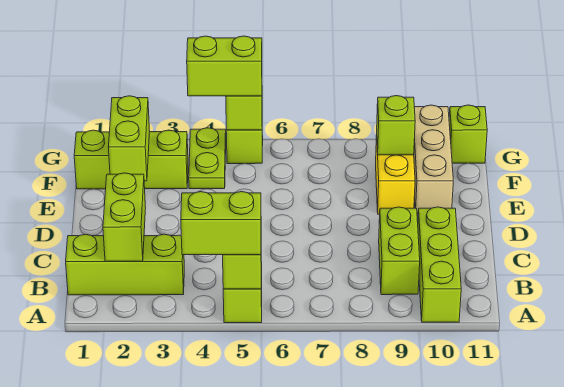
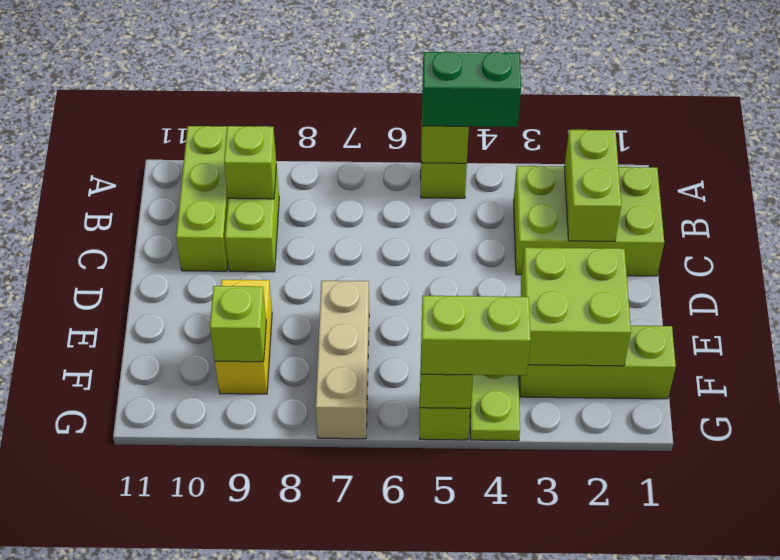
lime 1x2 brick [181,192,261,255] -> green 1x2 brick [422,52,521,127]
lime 1x3 brick [66,234,184,295] -> lime 2x3 brick [514,166,664,276]
lime 1x2 brick [108,96,150,181] -> lime 2x2 brick [521,247,631,366]
tan 1x3 brick [414,105,453,214] -> tan 1x3 brick moved to [316,281,369,439]
lime 1x1 brick [449,105,487,163] -> lime 1x1 brick moved to [224,126,276,199]

